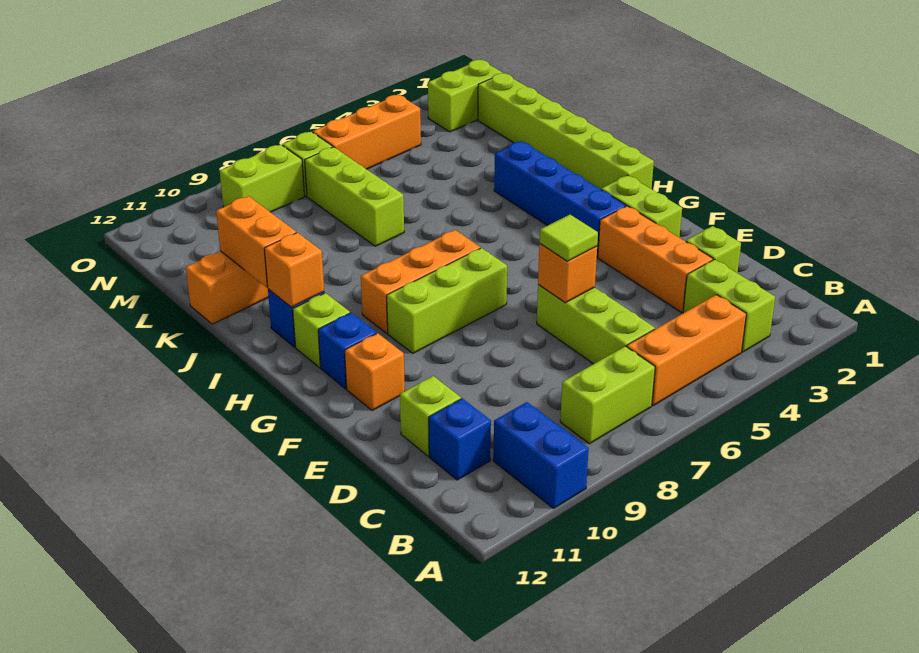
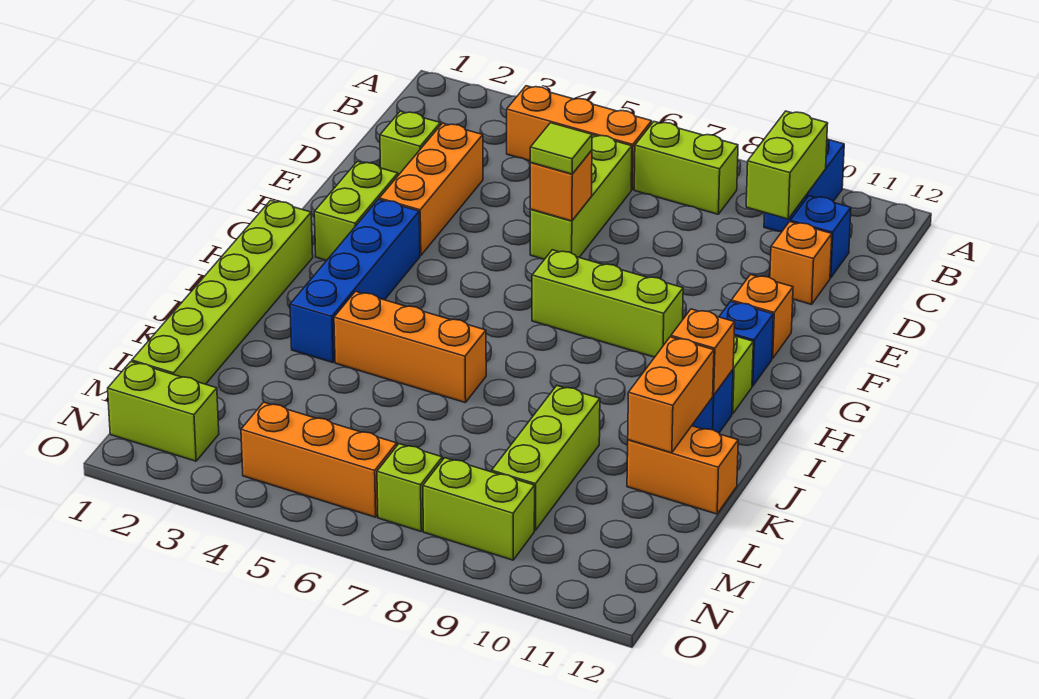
lime 1x2 brick [683,259,775,352] -> lime 1x2 brick moved to [746,111,828,219]
lime 1x1 brick [400,376,461,456] -> orange 1x1 brick [770,222,832,304]
orange 1x3 brick [361,230,480,333] -> orange 1x3 brick moved to [334,291,486,403]
lime 1x3 brick [305,147,404,246] -> lime 1x3 brick moved to [492,386,600,530]

